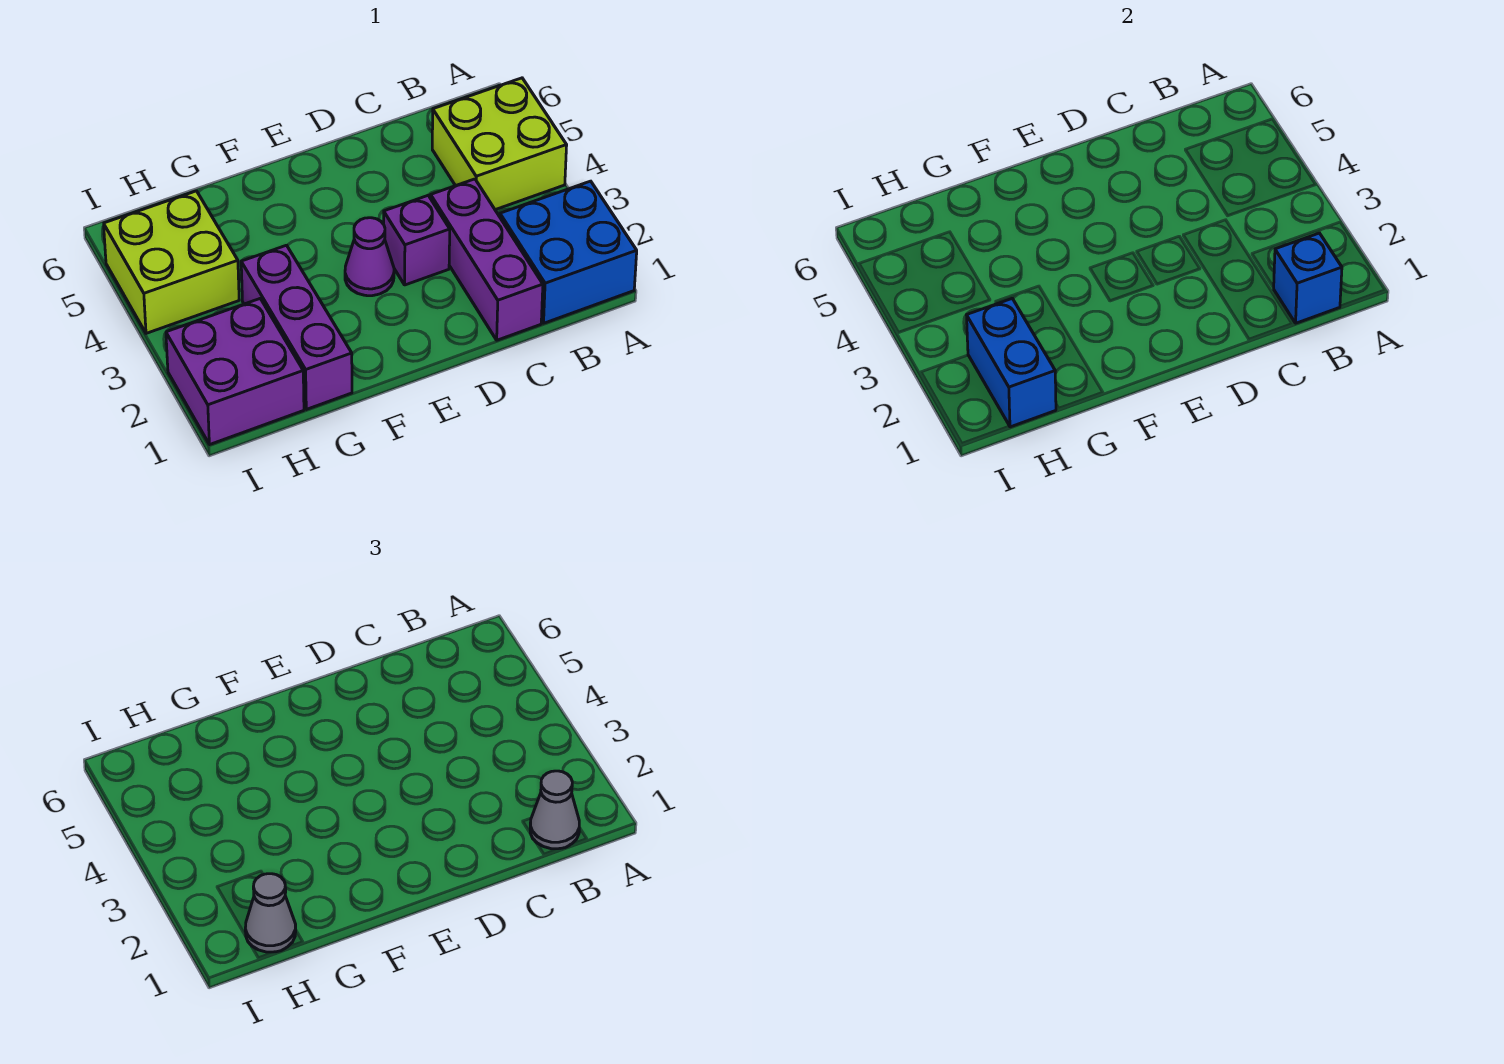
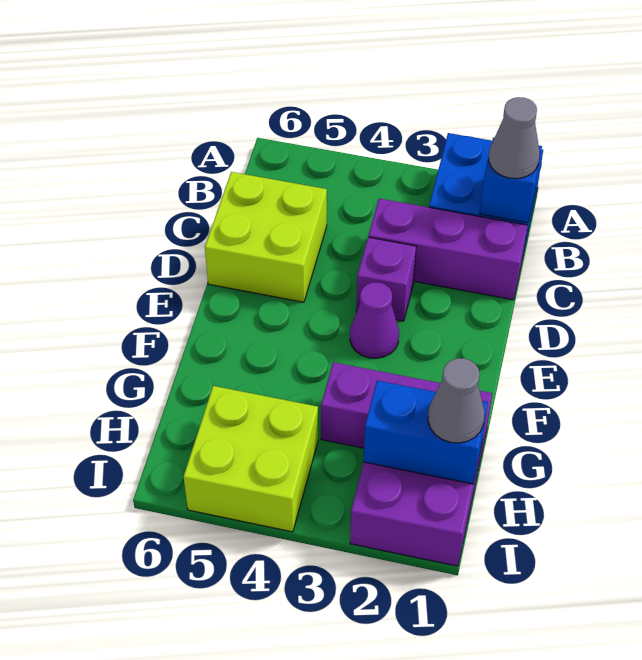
lime 2x2 brick [432,78,567,210] -> lime 2x2 brick moved to [205,172,327,302]

